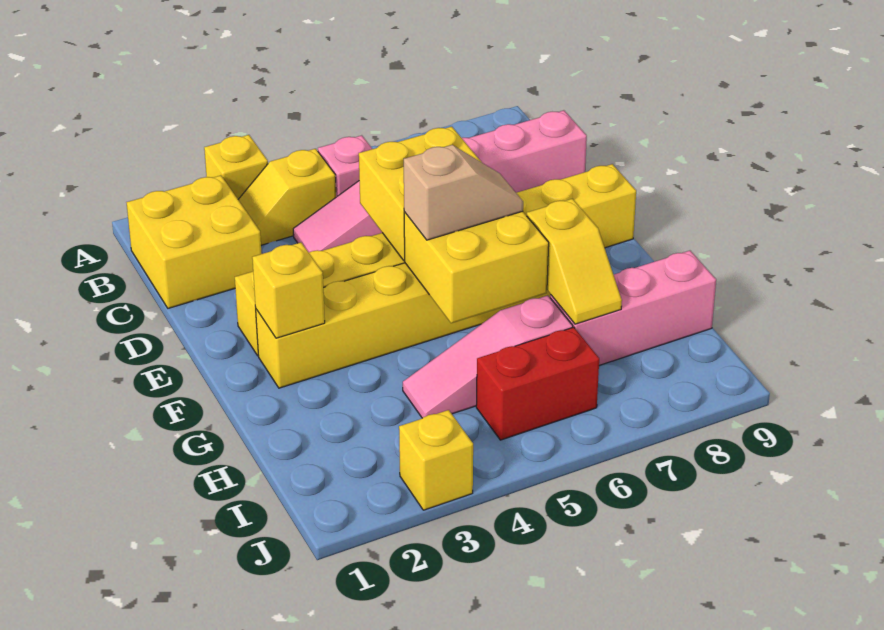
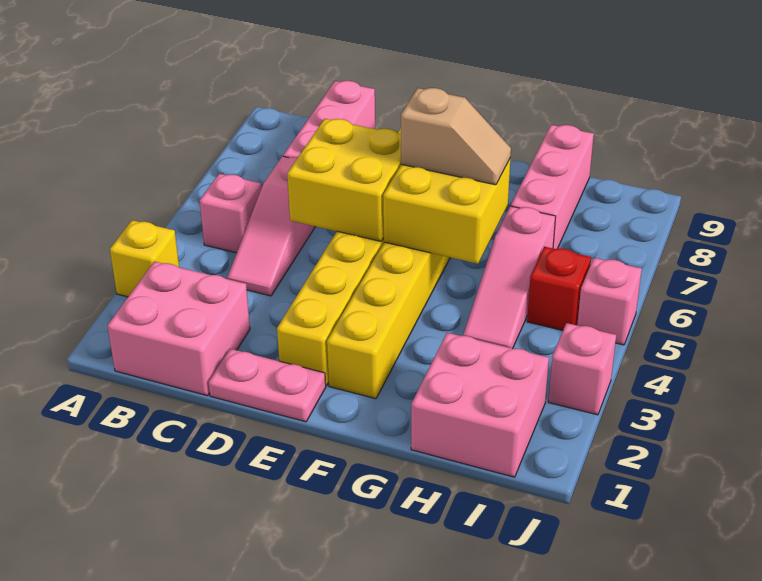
yellow 2x2 brick [127,175,262,308] -> pink 2x2 brick [107,261,250,396]
yellow 1x2 slope [238,149,336,245] -> none
none -> pink 1x2 plate [209,349,326,422]
yellow 1x1 brick [252,242,325,338] -> none
tan 1x2 slope [404,145,523,240] -> tan 1x2 slope turned to [401,88,511,185]
yellow 1x2 slope [527,199,622,324] -> none
none -> pink 2x2 brick [411,333,549,477]
red 1x2 brick [476,327,599,440] -> red 1x1 brick [527,247,591,330]
yellow 1x1 brick [399,410,473,510] -> pink 1x1 brick [548,323,616,415]
none -> pink 1x1 brick [577,258,642,345]

